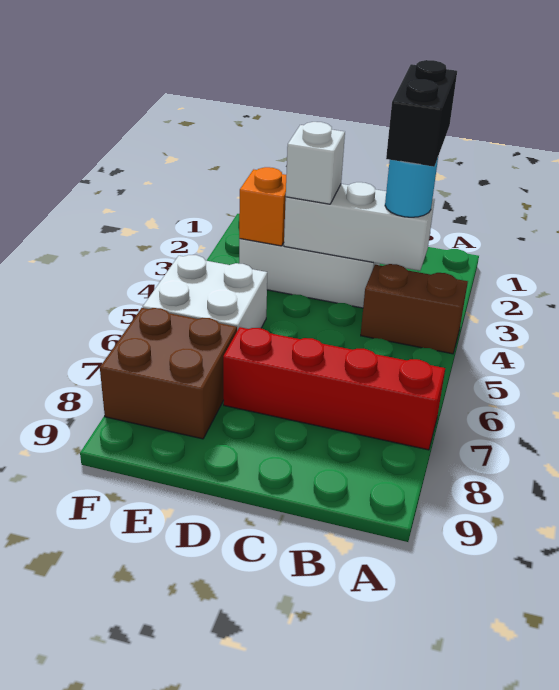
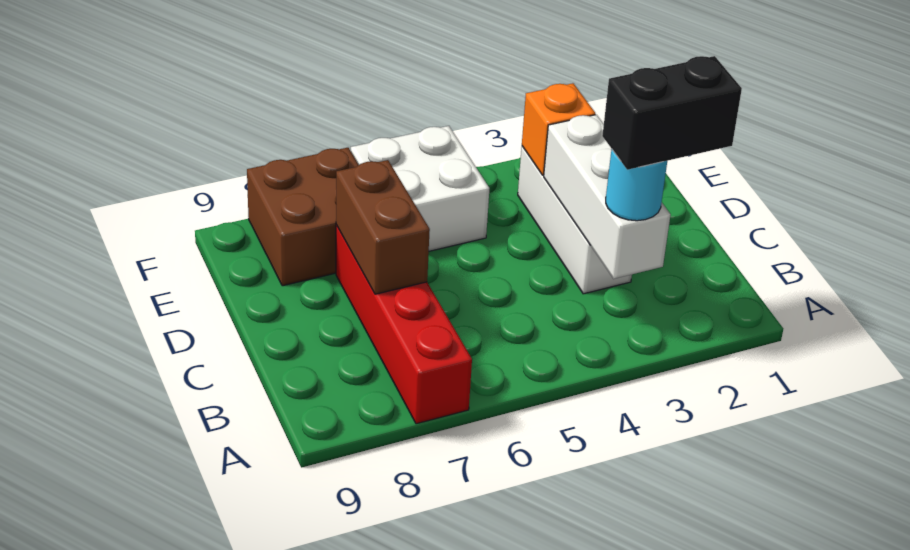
brown 1x2 brick [361,264,468,354] -> brown 1x2 brick moved to [336,160,430,294]
white 1x1 brick [286,122,345,204] -> none

